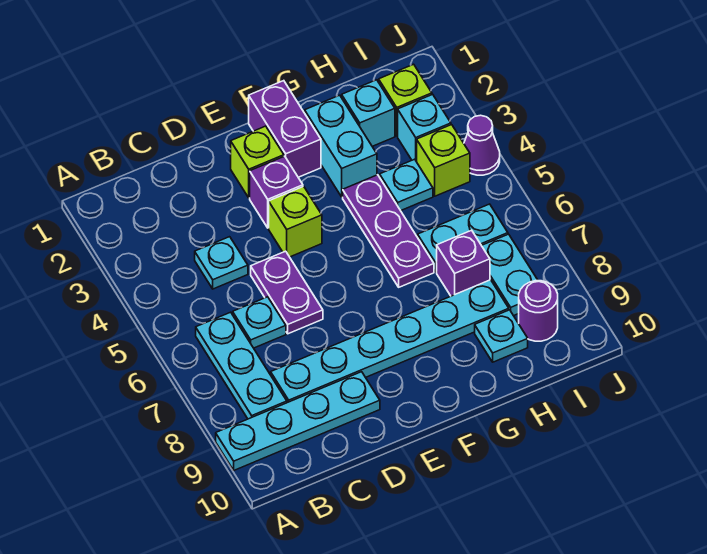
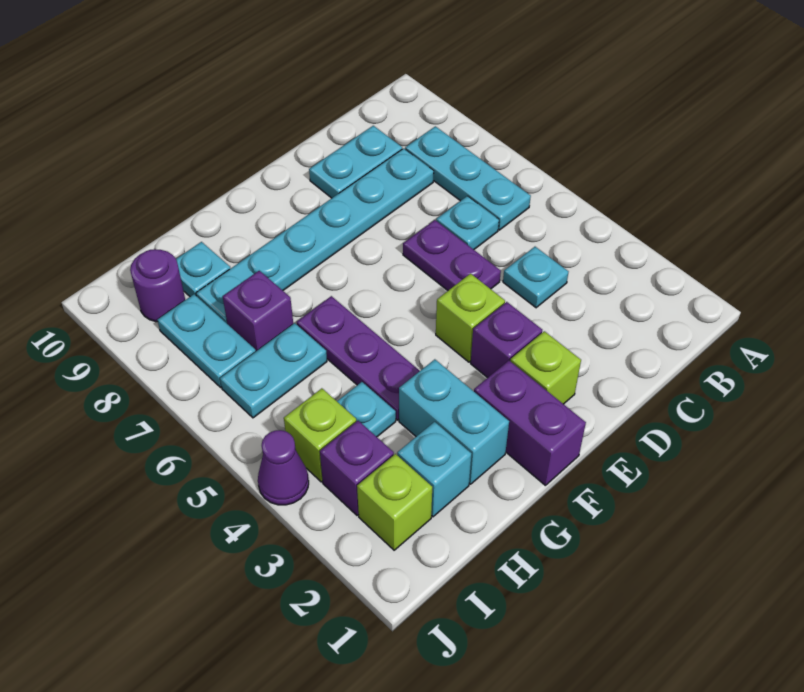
cyan 1x4 plate [216,372,380,470] -> cyan 1x2 plate [309,126,402,198]
cyan 1x1 brick [398,94,451,162] -> purple 1x1 brick [320,421,394,515]

